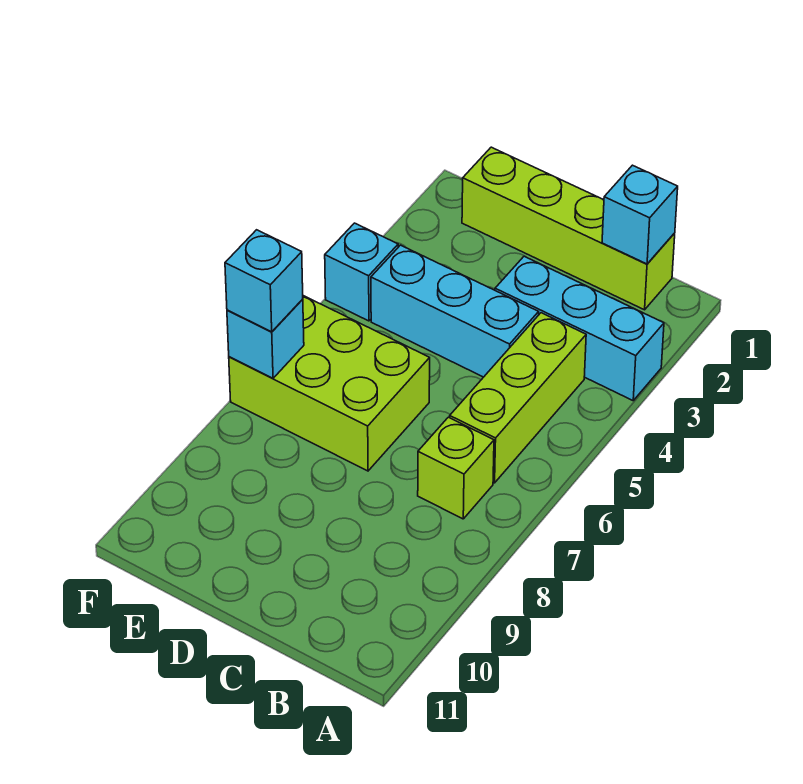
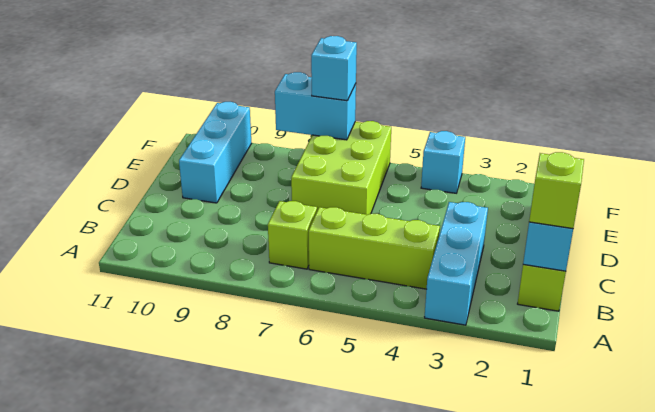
none -> lime 1x1 brick [529,152,584,229]
cyan 1x3 brick [371,245,539,377] -> cyan 1x3 brick moved to [179,102,251,203]
cyan 1x1 brick [227,299,304,378] -> cyan 1x2 brick [275,72,356,140]

